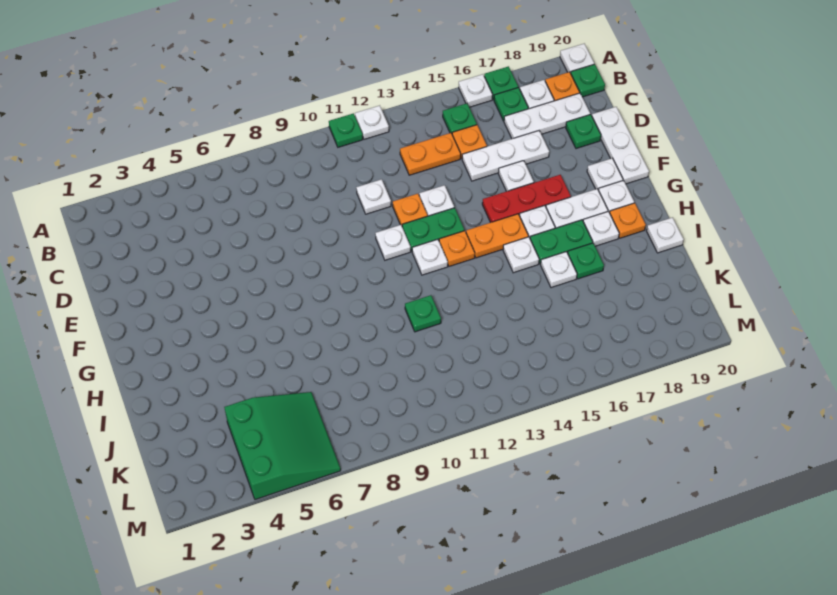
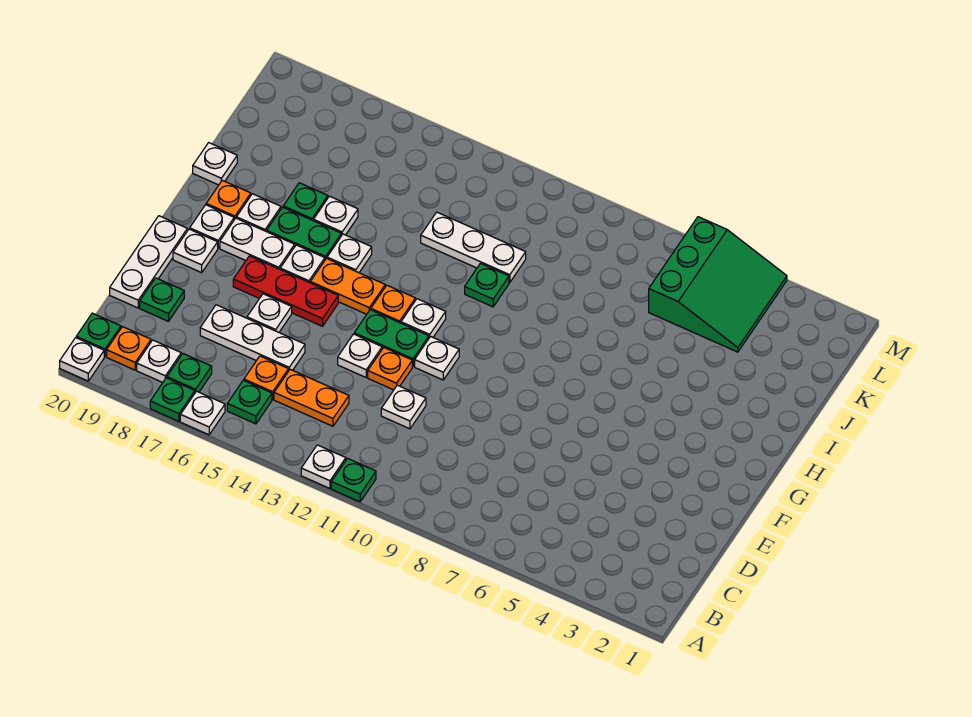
white 1x3 plate [504,93,590,139] -> white 1x3 plate moved to [421,212,526,283]
green 3x3 slope [224,392,341,500] -> green 3x3 slope turned to [649,217,787,352]

